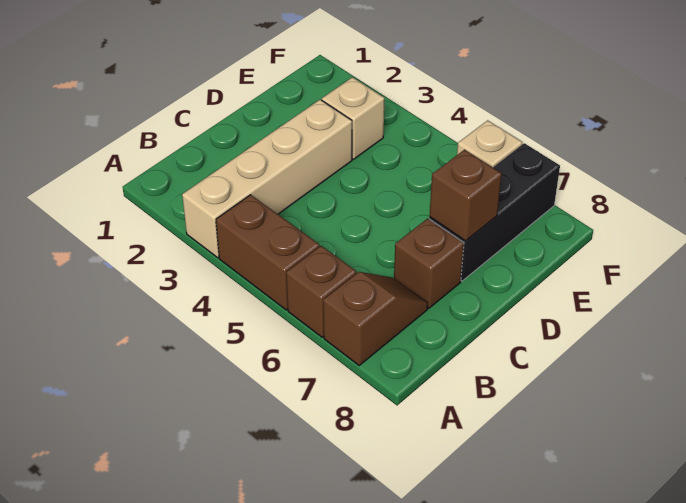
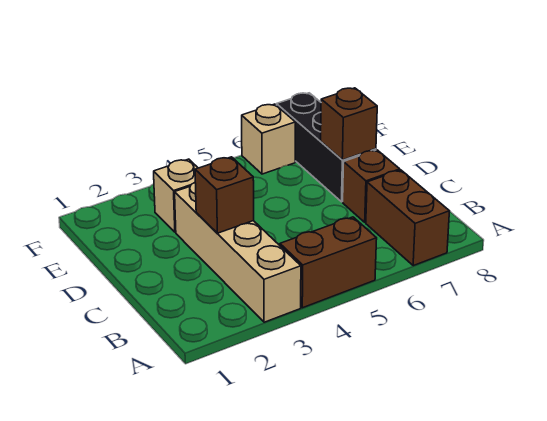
brown 1x1 brick [286,246,356,337] -> brown 1x1 brick moved to [195,157,254,233]
brown 1x2 slope [323,272,428,365] -> brown 1x2 brick [366,170,449,266]

